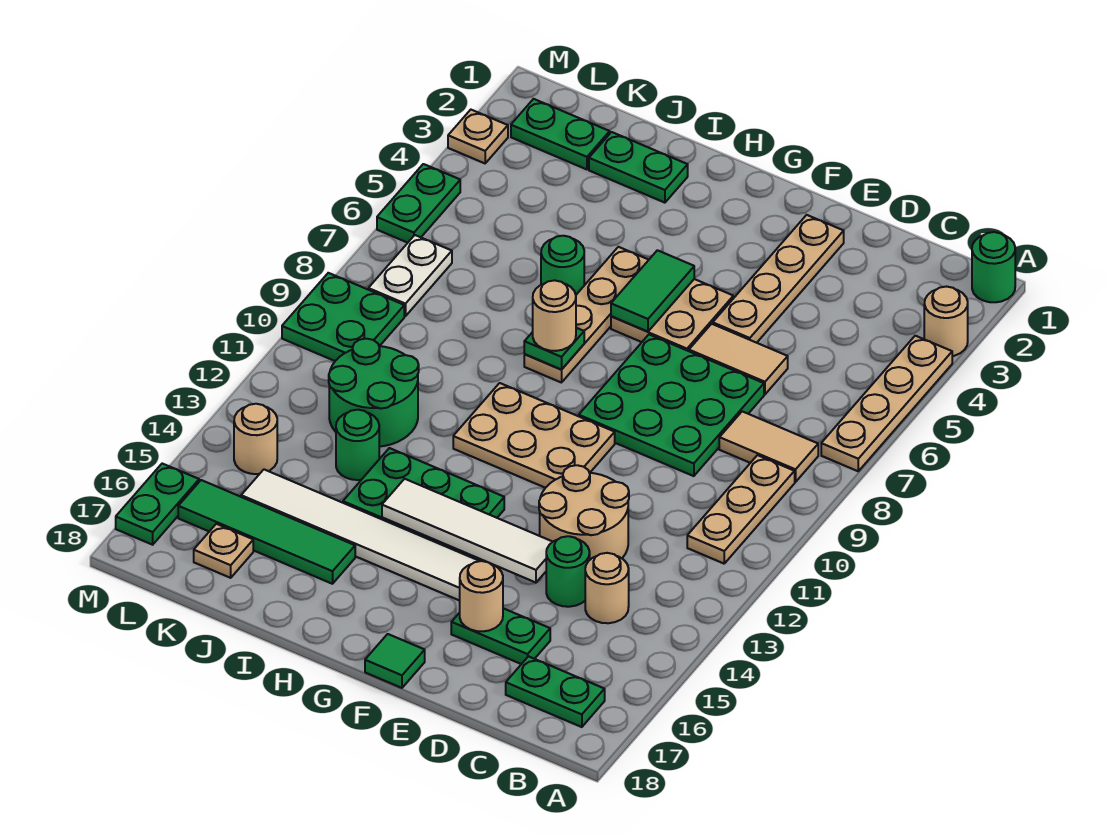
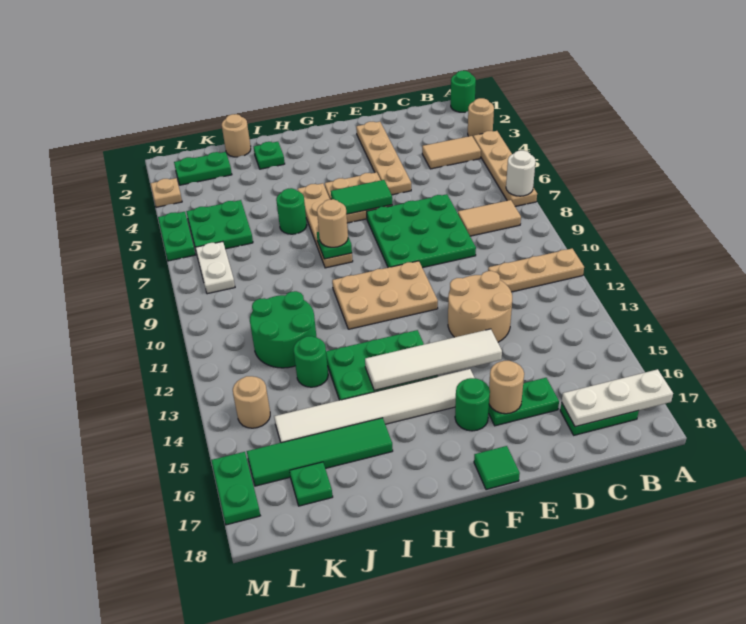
none -> white 1x1 round brick [506,150,536,196]
none -> white 1x3 plate [562,369,673,427]
tan 1x3 plate [687,455,795,564] -> tan 1x3 plate turned to [488,249,584,292]
tan 1x1 round brick [585,553,629,623] -> tan 1x1 round brick moved to [222,114,251,157]
tan 1x2 tile [689,324,788,394] -> tan 1x2 tile moved to [422,136,481,169]
green 1x1 round brick [546,536,590,607] -> green 1x1 round brick moved to [455,378,490,431]
green 1x2 tile [611,250,694,332] -> green 1x2 tile turned to [331,180,392,214]
green 1x2 plate [589,132,688,203] -> green 1x1 plate [254,142,285,169]
tan 1x1 plate [194,524,253,578] -> green 1x1 plate [290,462,333,506]
green 2x2 plate [282,273,404,361] -> green 2x2 plate moved to [186,200,253,249]

